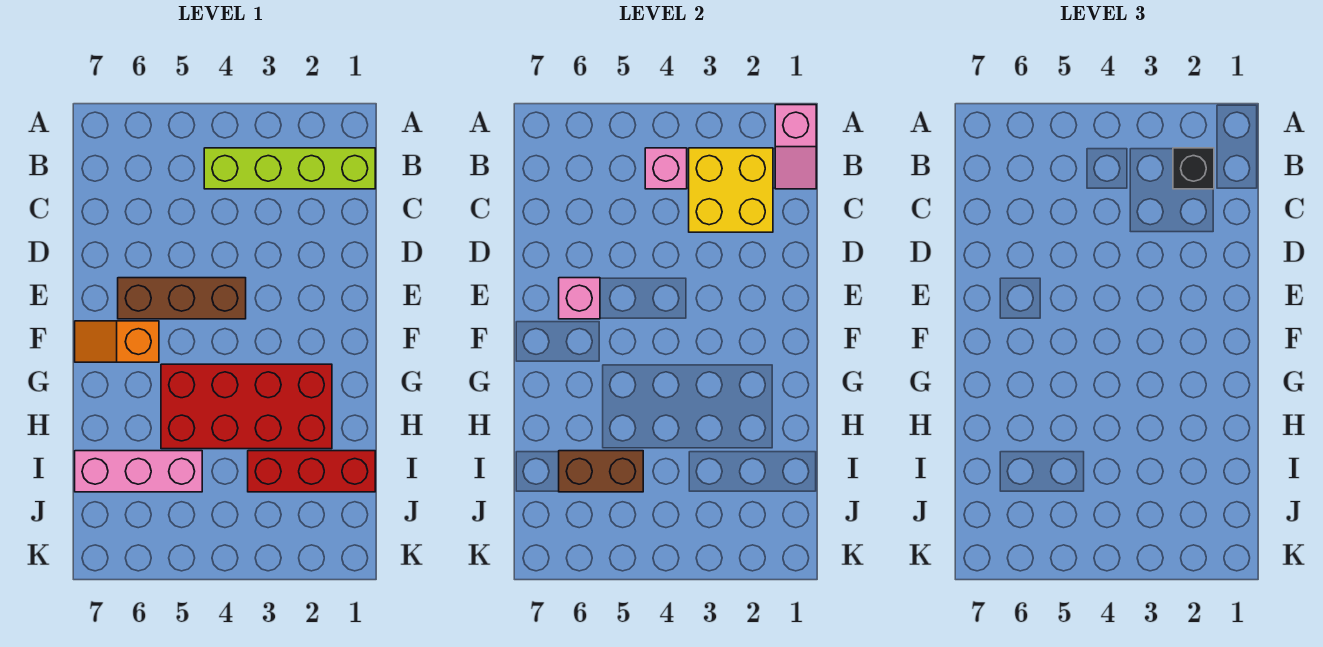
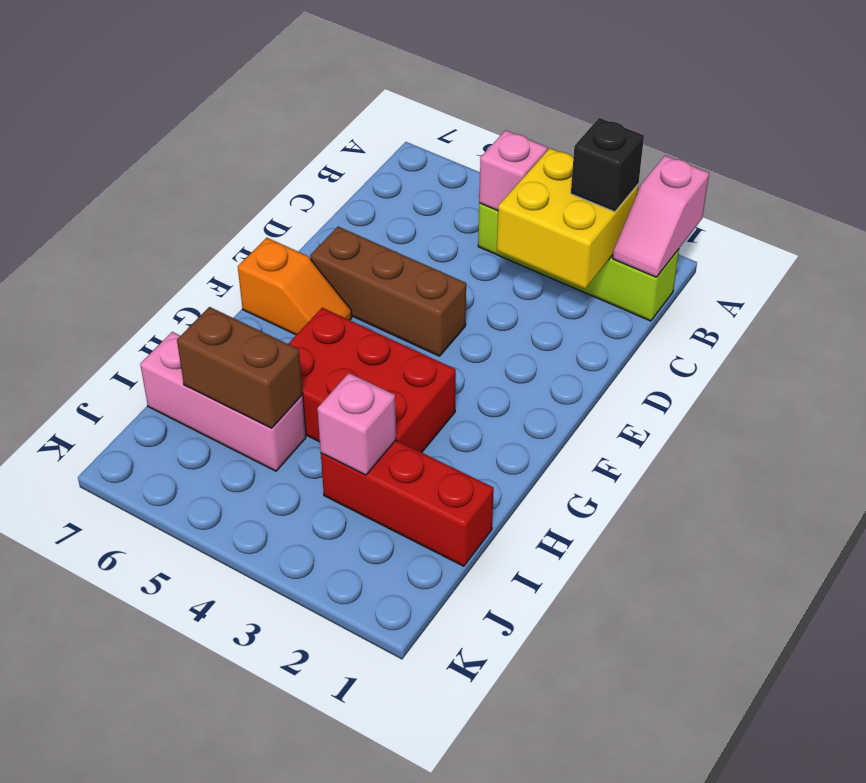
pink 1x1 brick [559,278,600,319] -> pink 1x1 brick moved to [317,373,396,475]
orange 1x2 slope [75,321,159,362] -> orange 1x2 slope turned to [238,238,352,335]
red 2x4 brick [161,364,332,449] -> red 2x3 brick [288,308,456,452]

